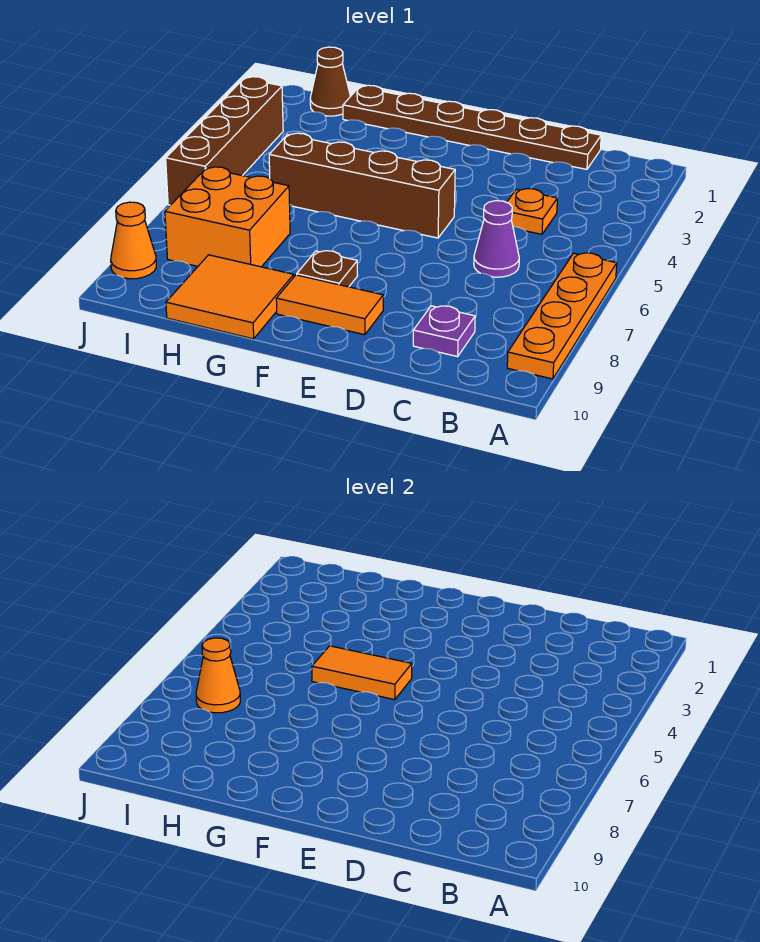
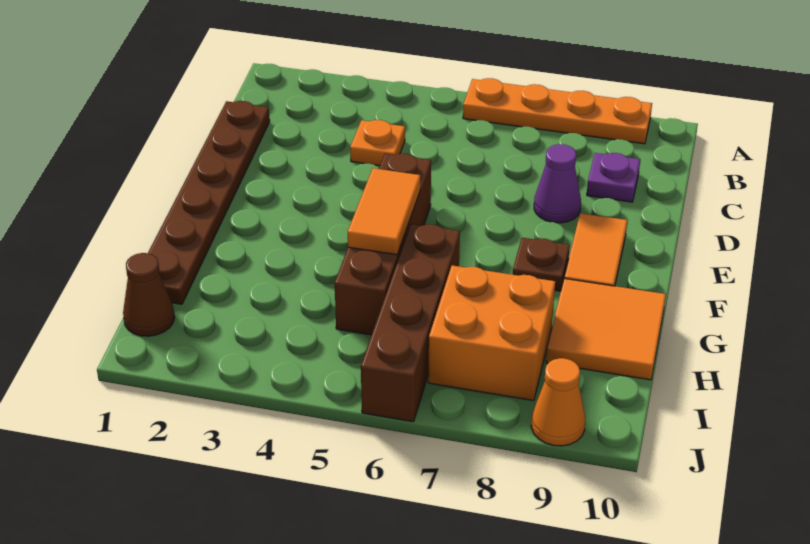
purple 1x1 cone [474,201,519,277] -> purple 1x1 cone moved to [534,144,581,223]
orange 1x1 cone [196,638,240,713] -> none
brown 1x4 brick [166,77,283,205] -> brown 1x4 brick turned to [361,224,460,422]

